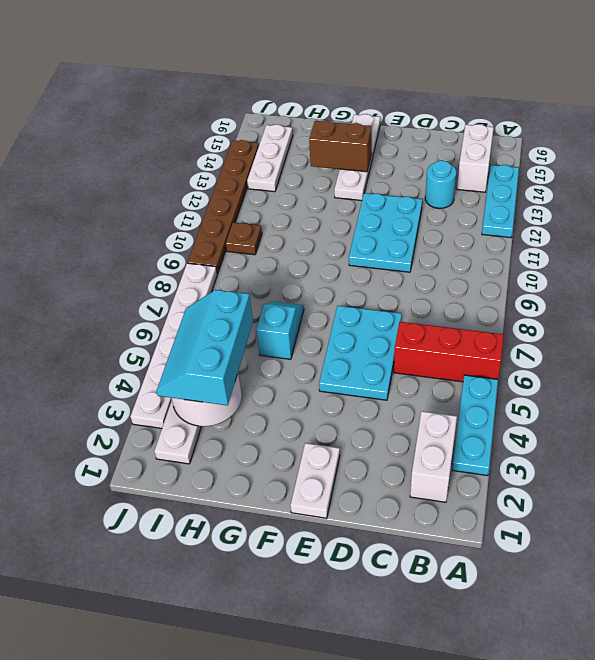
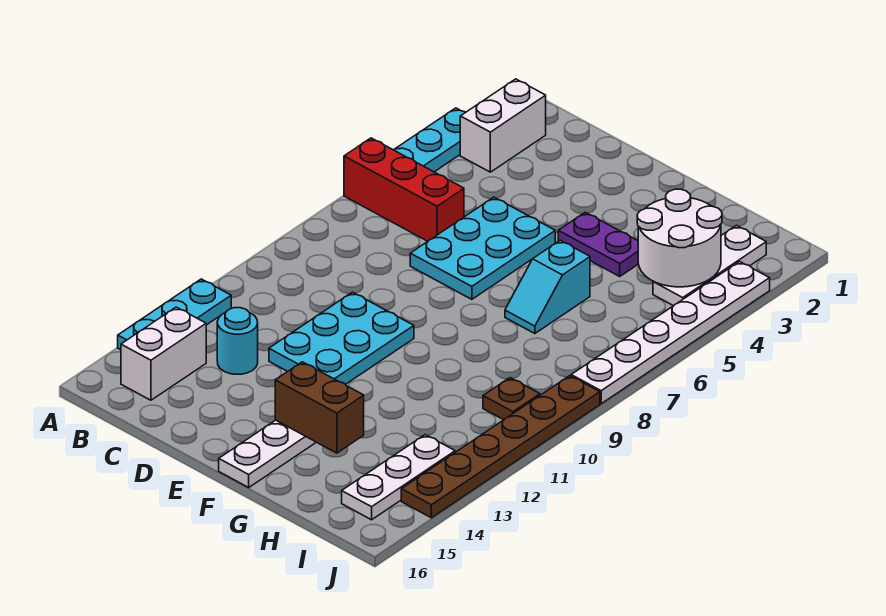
white 1x2 plate [290,443,340,518] -> none
none -> purple 1x2 plate [558,212,638,276]
cyan 2x3 slope [157,290,253,405] -> none

